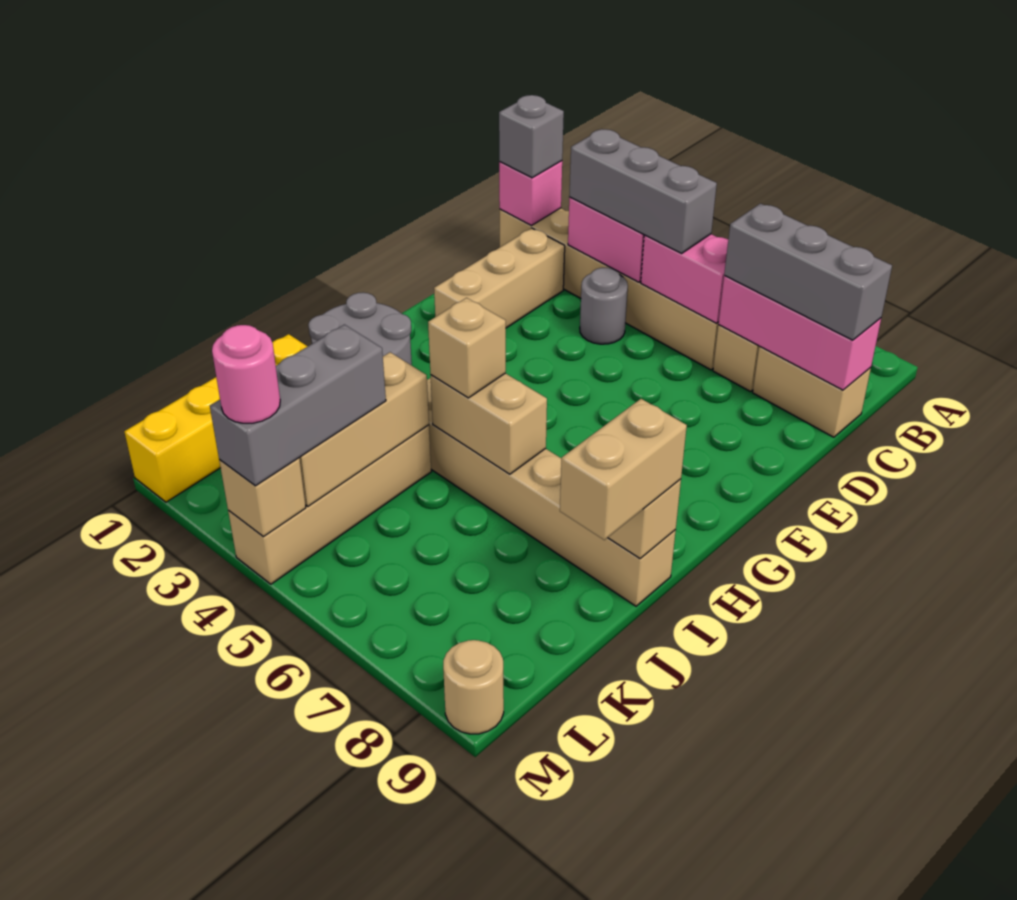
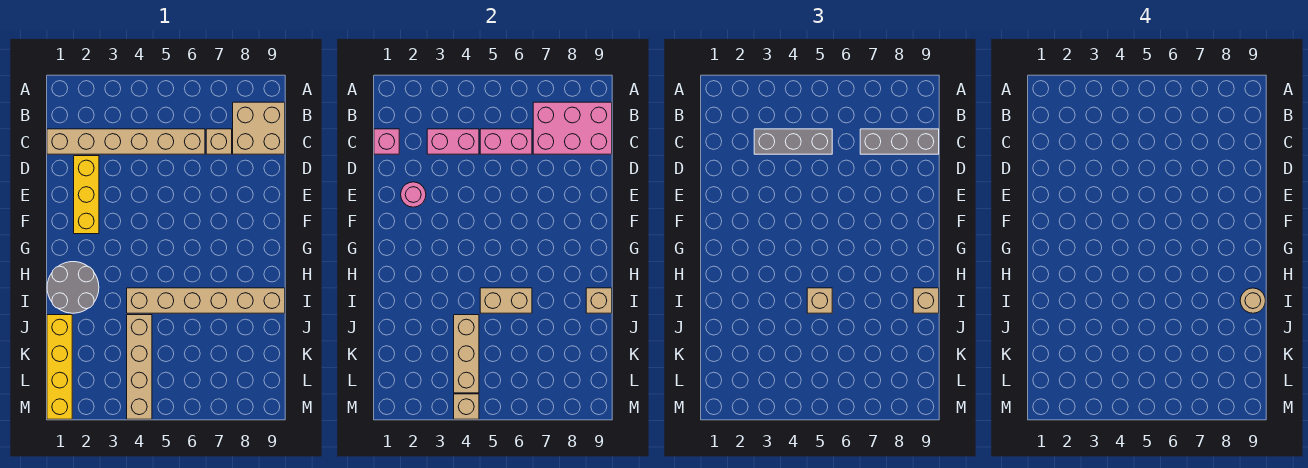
grey 1x1 brick [499,95,564,178] -> none
pink 1x3 brick [718,276,881,390] -> pink 2x3 brick [533,102,612,154]
tan 1x2 brick [753,346,871,437] -> tan 2x2 brick [233,102,285,154]
tan 1x3 brick [434,228,565,328] -> yellow 1x3 brick [74,156,99,234]
grey 1x1 round brick [580,268,628,344] -> none
tan 1x2 brick [560,399,687,540] -> tan 1x1 brick [913,288,939,313]
grey 1x3 brick [210,325,386,486] -> none
pink 1x1 round brick [212,325,280,423] -> pink 1x1 round brick moved to [401,182,426,207]
tan 1x1 round brick [443,640,504,734] -> tan 1x1 round brick moved to [1240,288,1266,313]

